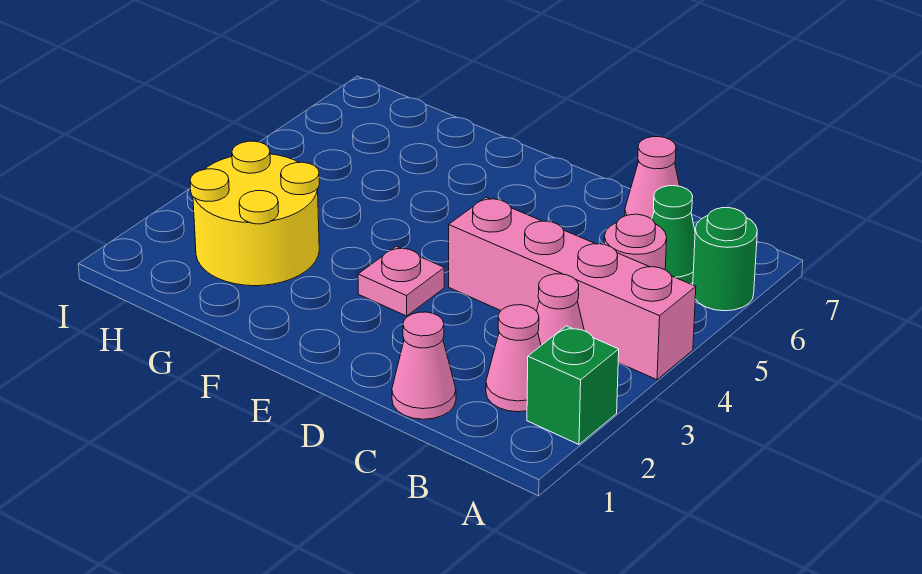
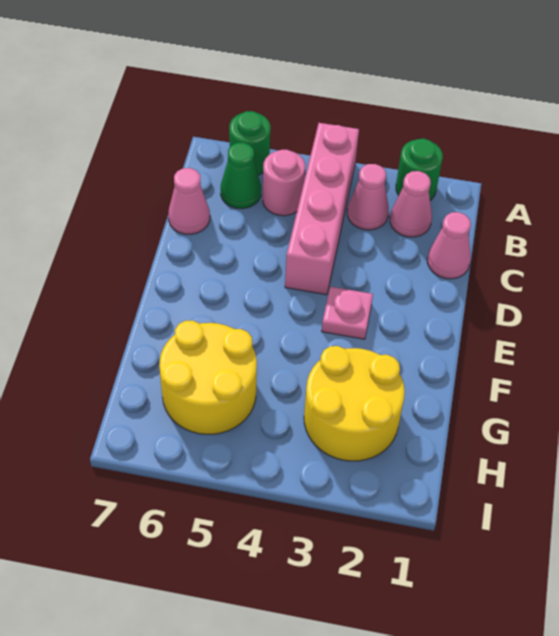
green 1x1 brick [527,326,619,444] -> green 1x1 round brick [396,139,443,201]
none -> yellow 2x2 round brick [159,320,257,434]

